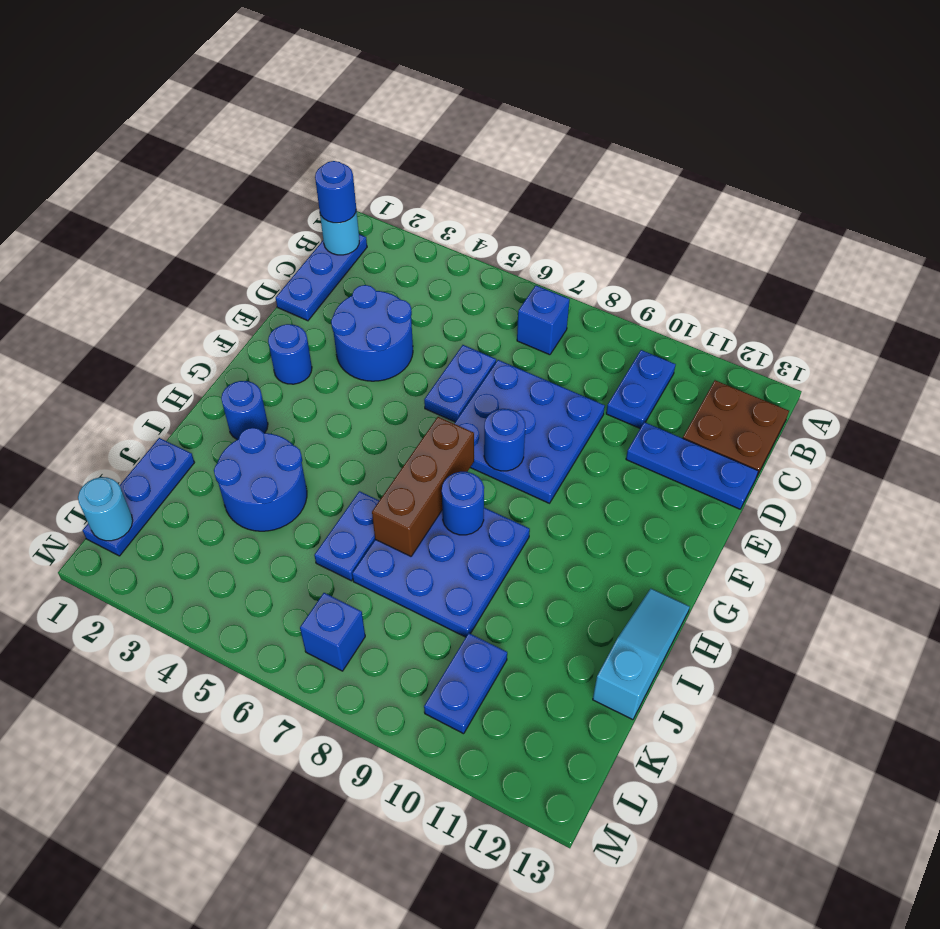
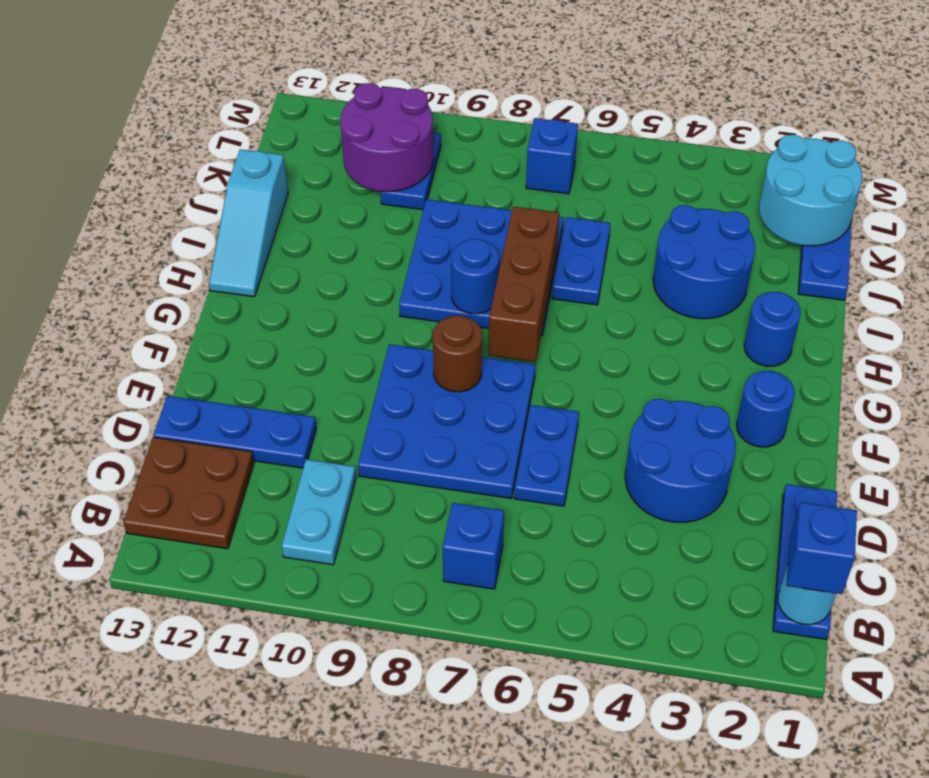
blue 1x1 round brick [315,161,356,223] -> blue 1x1 brick [786,502,857,594]
blue 1x2 plate [606,350,676,428] -> cyan 1x2 plate [282,459,356,565]
blue 1x1 round brick [484,409,525,471] -> brown 1x1 round brick [433,316,482,392]
none -> purple 2x2 round brick [340,83,433,192]
cyan 1x1 round brick [78,477,133,541] -> cyan 2x2 round brick [759,135,862,246]

